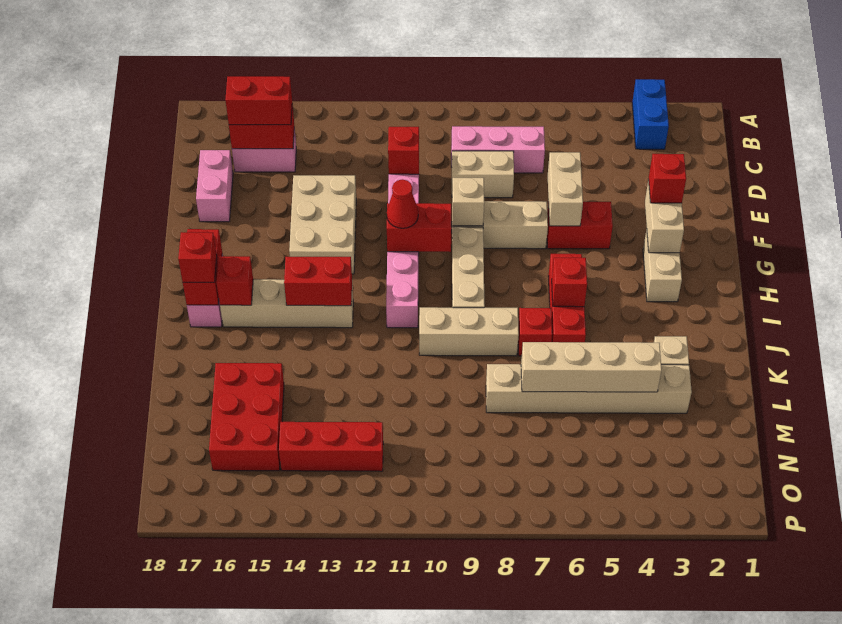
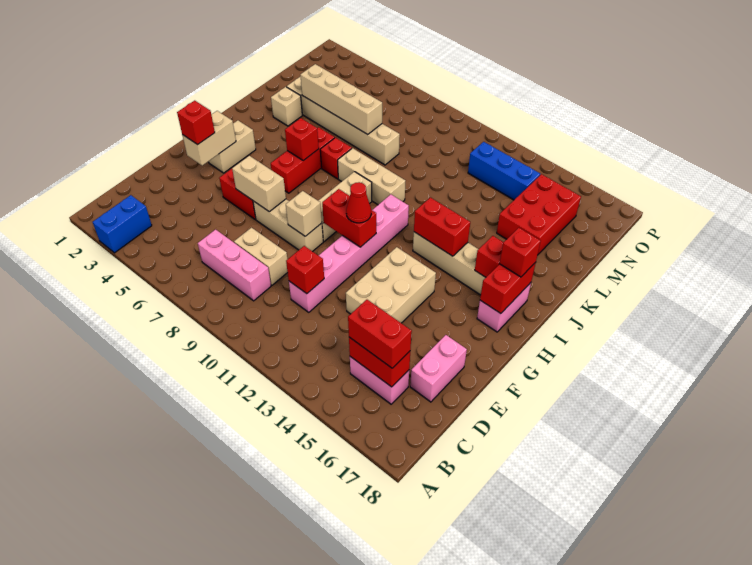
tan 1x2 brick [548,152,583,226] -> tan 1x2 brick turned to [232,156,286,212]
red 1x3 brick [279,422,383,471] -> blue 1x3 brick [468,142,540,200]

